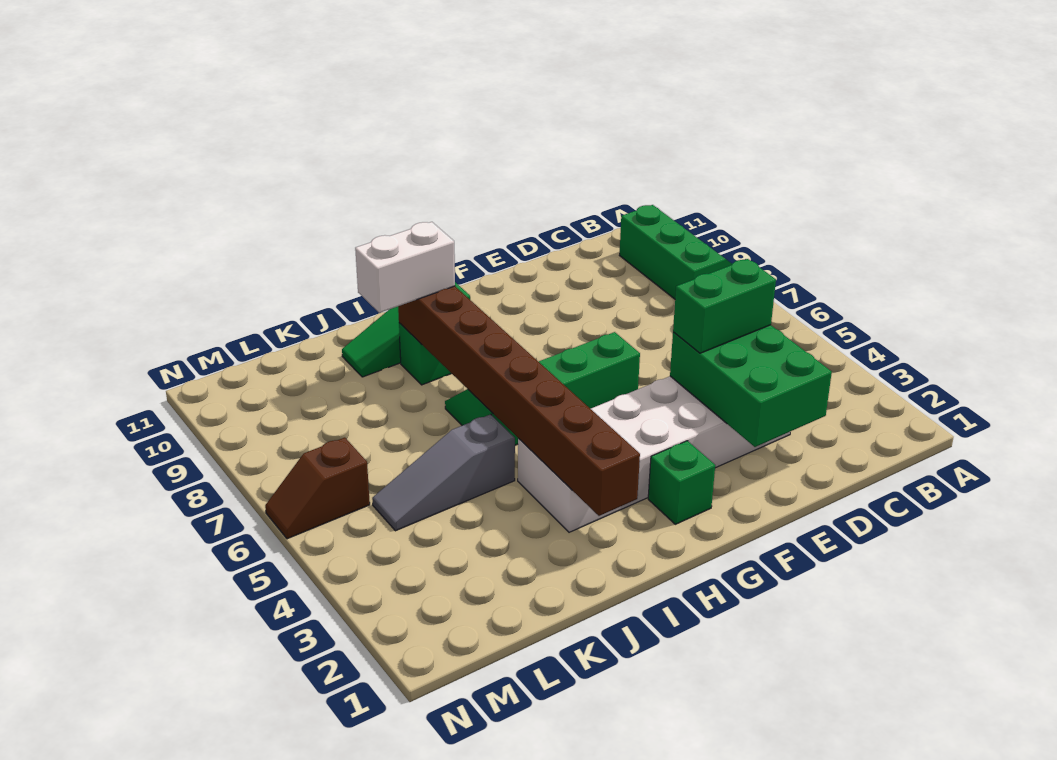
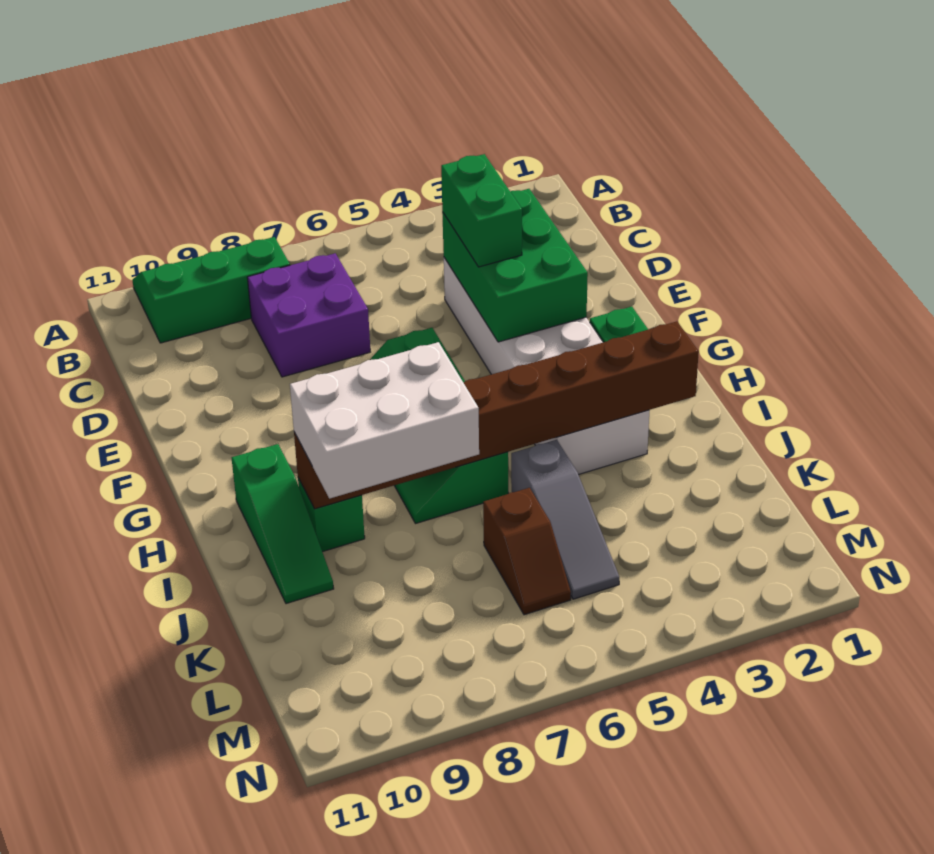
none -> purple 2x2 brick [247,253,370,377]
green 2x3 brick [670,325,832,447] -> green 2x3 brick turned to [442,189,588,342]
white 1x2 brick [355,222,455,313] -> white 2x3 brick [290,342,479,499]
brown 1x2 slope [265,438,370,539] -> brown 1x2 slope moved to [483,488,571,615]

